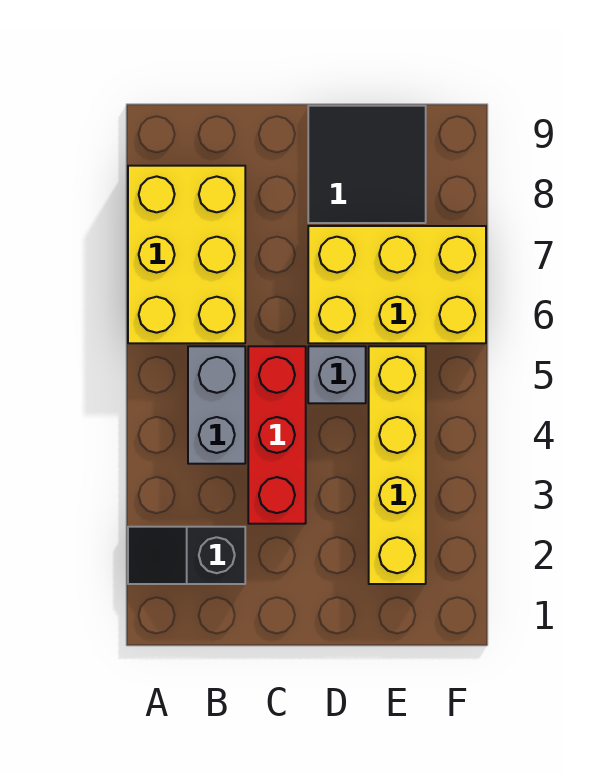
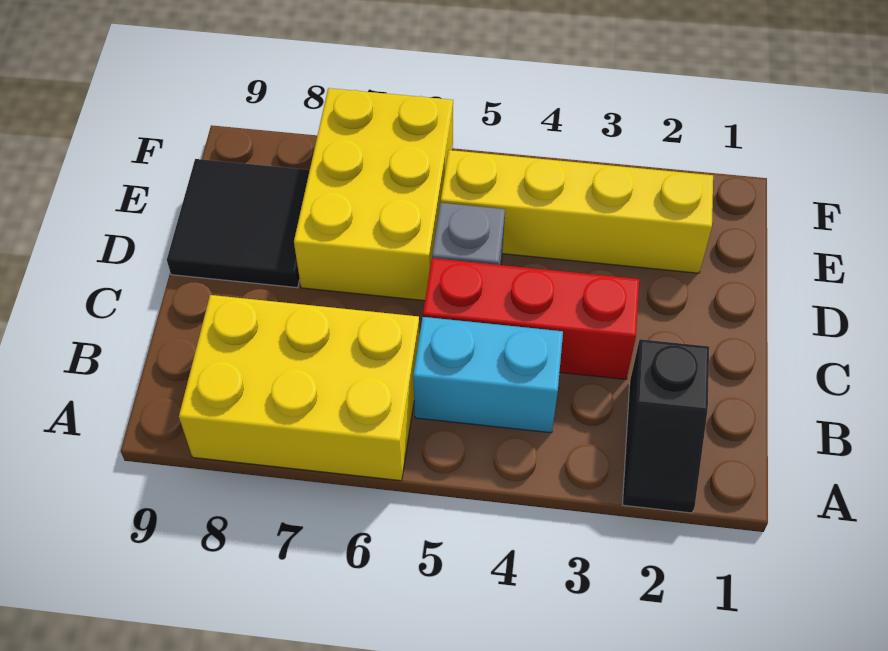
grey 1x2 brick [188,346,245,464] -> cyan 1x2 brick [413,317,563,433]

